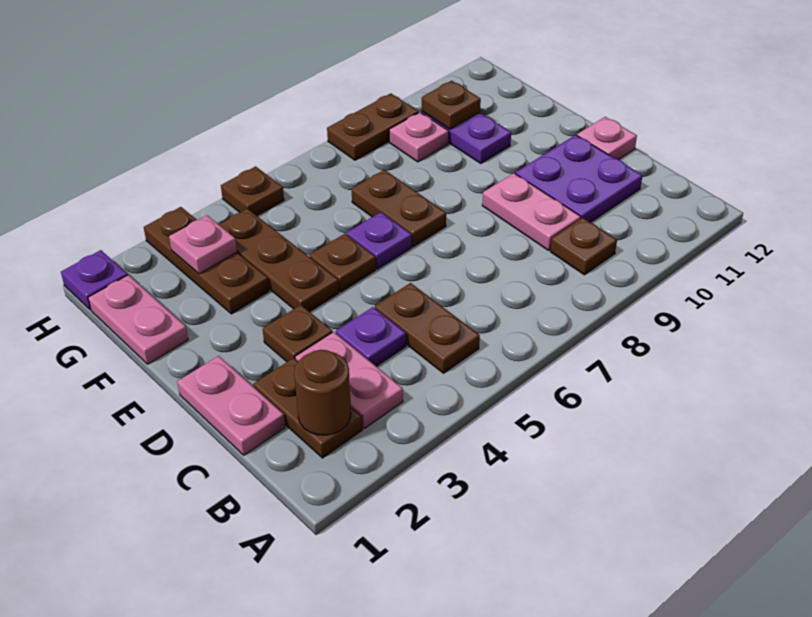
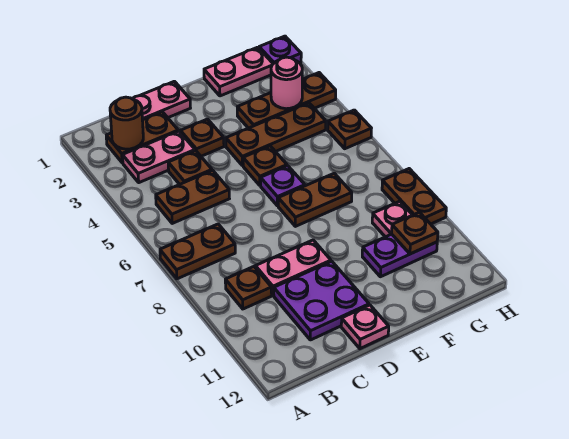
none -> brown 1x2 plate [160,224,235,279]
purple 1x1 plate [336,307,406,366] -> brown 1x1 plate [168,151,212,184]
pink 1x1 plate [169,216,237,274] -> pink 1x1 round brick [271,57,302,109]

